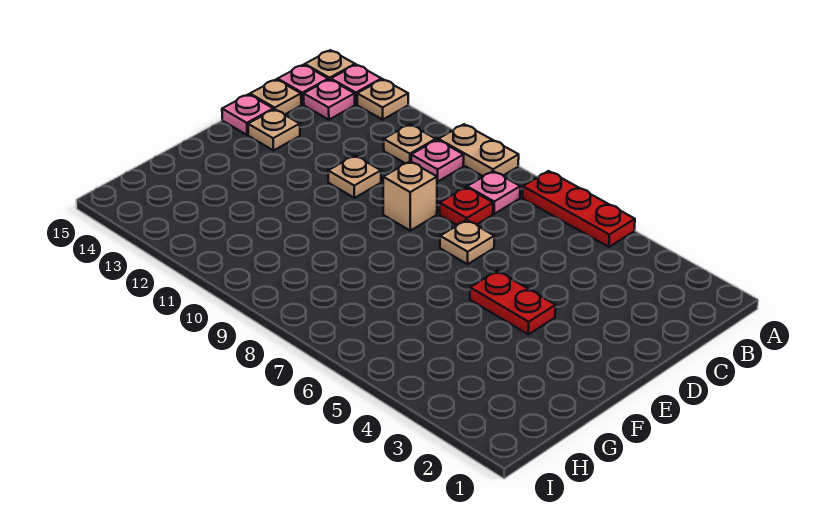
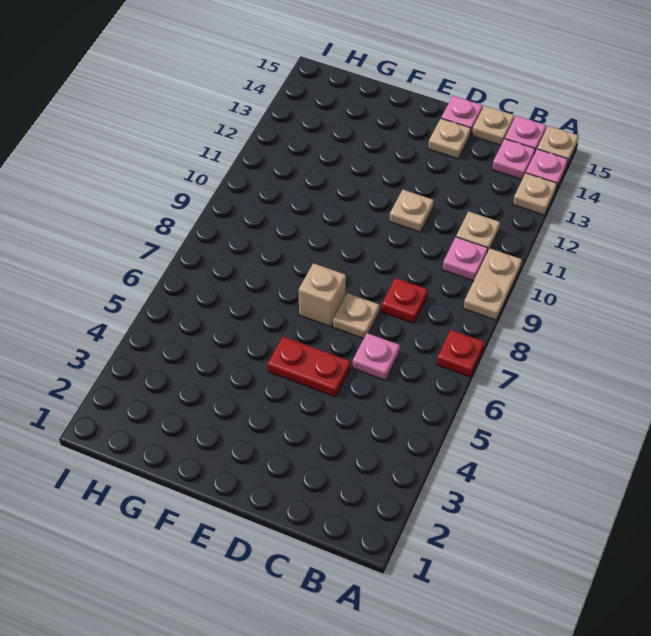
red 1x3 plate [523,171,635,247] -> red 1x1 plate [437,330,484,377]
pink 1x1 plate [467,171,520,214] -> pink 1x1 plate moved to [352,333,400,380]
tan 1x1 brick [383,161,437,230] -> tan 1x1 brick moved to [298,263,346,327]
red 1x2 plate [470,271,556,334] -> red 1x2 plate turned to [267,337,350,397]

